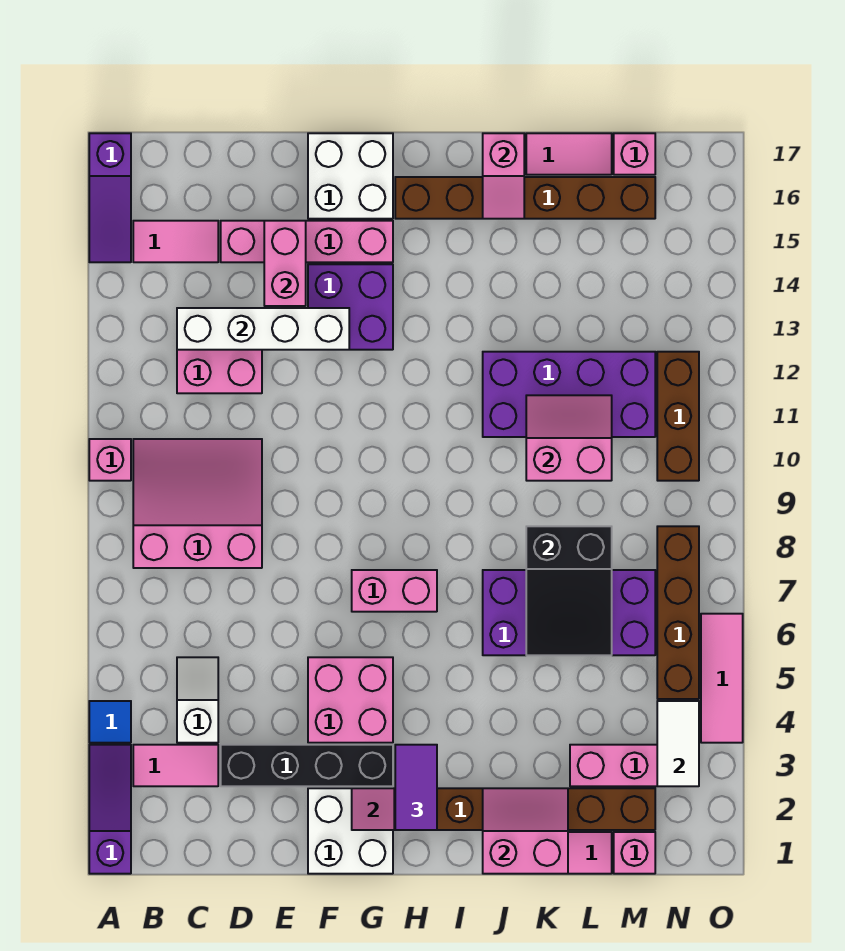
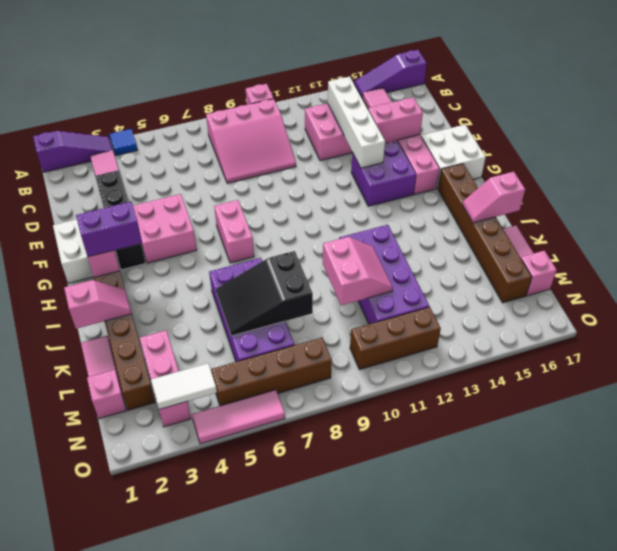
pink 3x3 slope [133,439,262,568] -> pink 3x3 slope turned to [206,99,296,183]
white 1x2 slope [177,657,218,743] -> none
purple 1x2 tile [395,745,437,830] -> purple 1x2 brick [76,202,142,257]
pink 2x2 slope [483,788,568,874] -> pink 1x2 slope [64,280,131,329]

